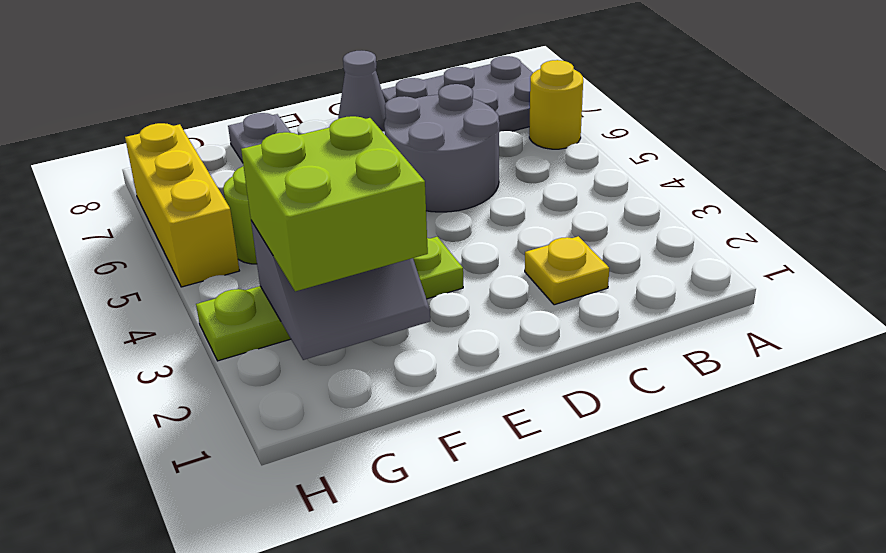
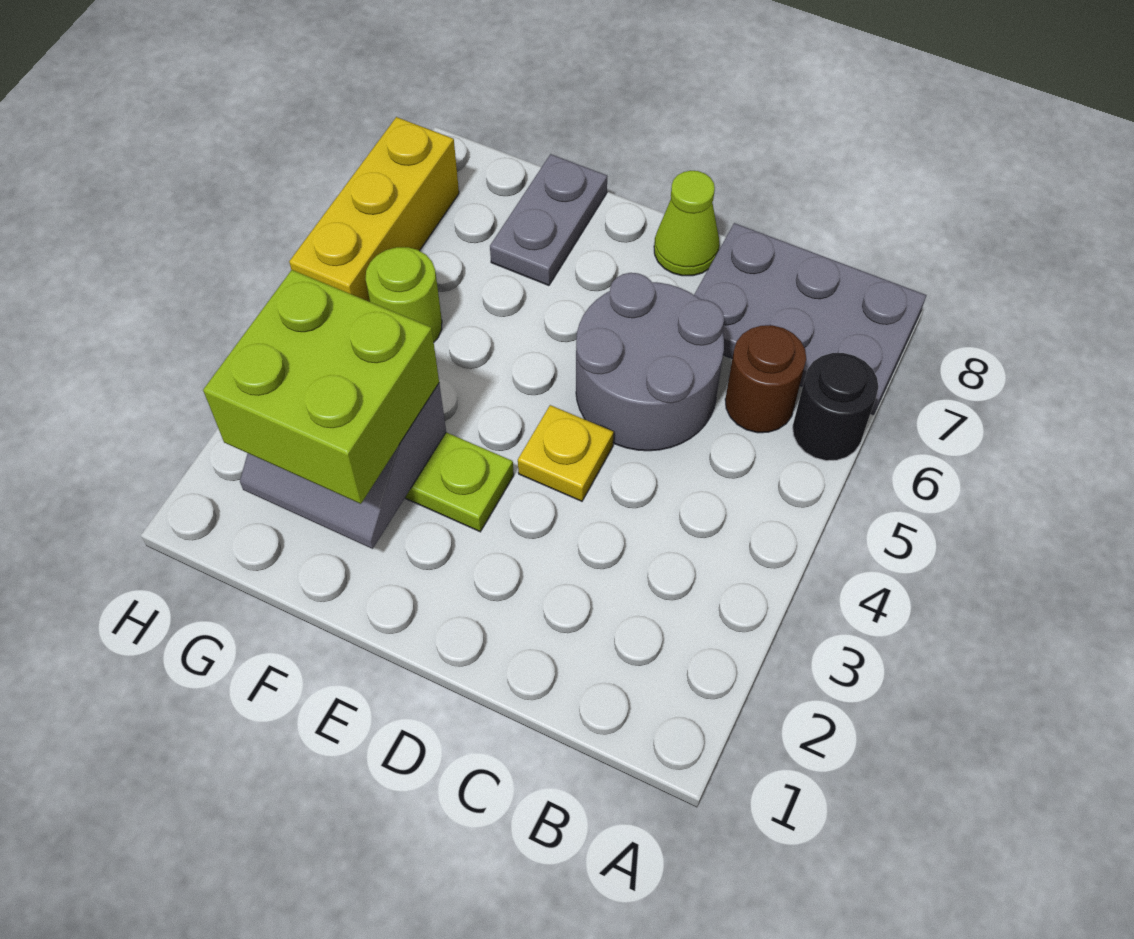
yellow 1x1 round brick [529,60,583,149] -> black 1x1 round brick [793,353,878,461]
none -> brown 1x1 round brick [725,325,806,433]
yellow 1x1 plate [525,236,609,305] -> yellow 1x1 plate moved to [518,405,614,501]
grey 1x1 cone [338,51,386,132] -> lime 1x1 cone [654,171,720,276]

